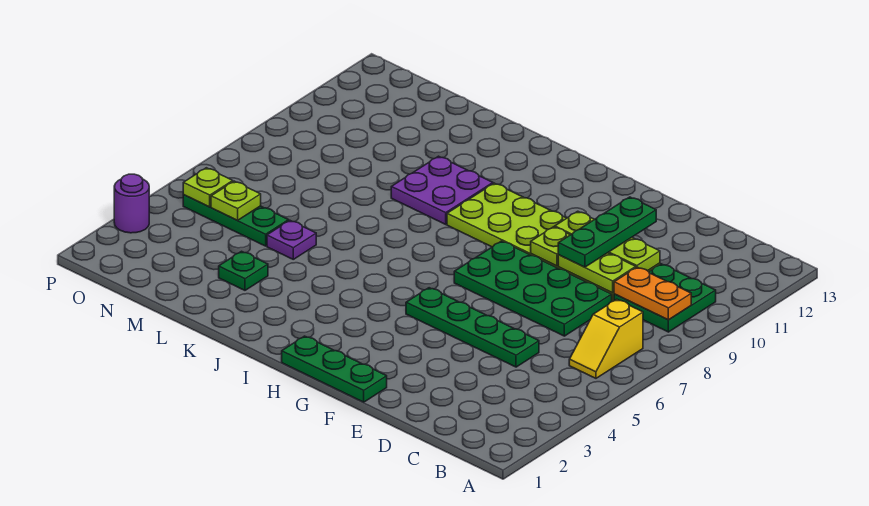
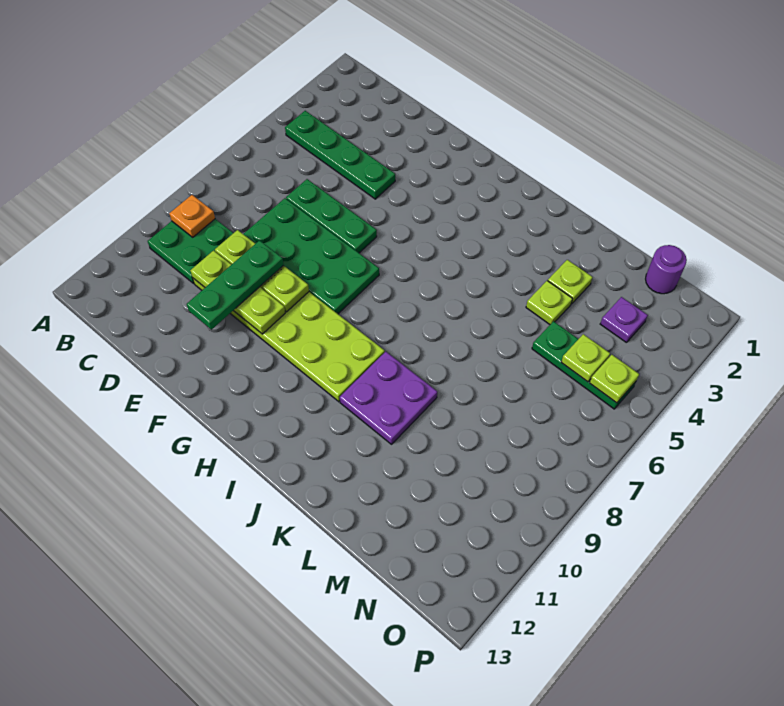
yellow 1x2 slope [569,299,643,378] -> none
orange 1x2 plate [614,267,691,320] -> orange 1x1 plate [169,195,215,237]
green 1x4 plate [406,288,539,367] -> green 1x4 plate moved to [285,111,395,199]
green 1x3 plate [282,336,387,402] -> green 1x3 plate moved to [286,179,377,253]
green 1x1 plate [219,251,268,290] -> lime 1x1 plate [548,260,593,304]
none -> lime 1x1 plate [526,281,573,324]
purple 1x1 plate [267,221,316,259] -> purple 1x1 plate moved to [600,297,648,343]
purple 1x1 round brick [114,174,149,233] -> purple 1x1 round brick moved to [646,245,687,294]

